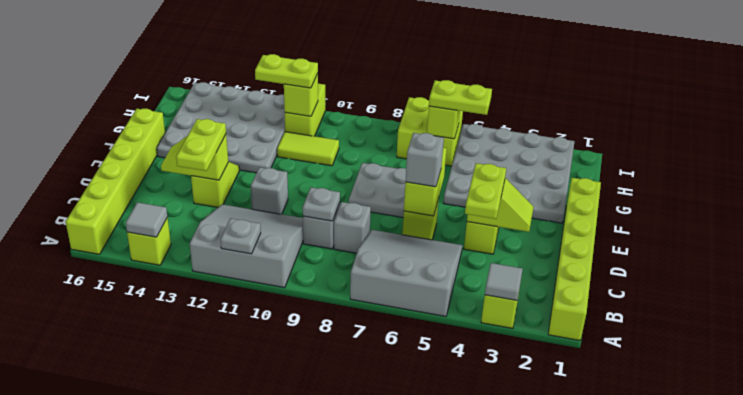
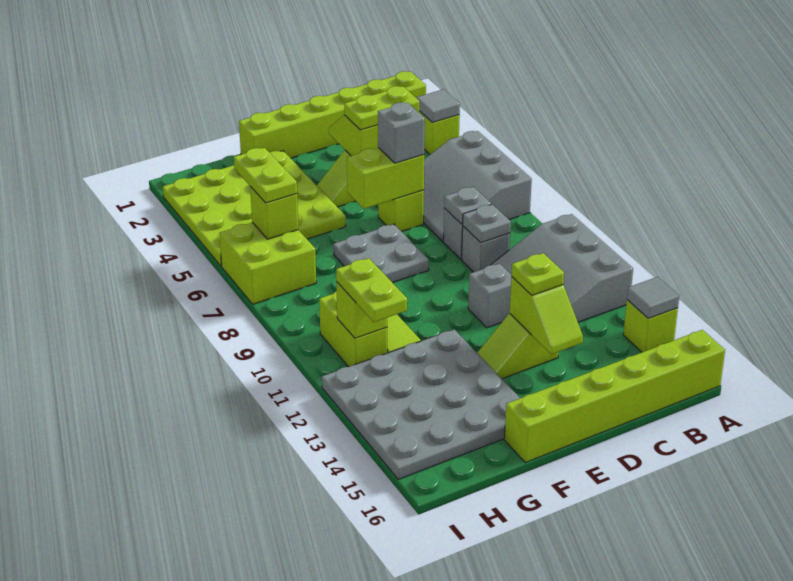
grey 1x1 plate [220,218,261,254] -> grey 1x1 plate moved to [444,187,491,224]
lime 1x2 plate [176,119,226,171] -> lime 1x1 plate [512,253,564,295]
grey 4x4 plate [444,124,575,223] -> lime 4x4 plate [163,151,346,266]
lime 1x2 brick [285,84,325,136] -> lime 1x2 brick turned to [319,291,387,367]

